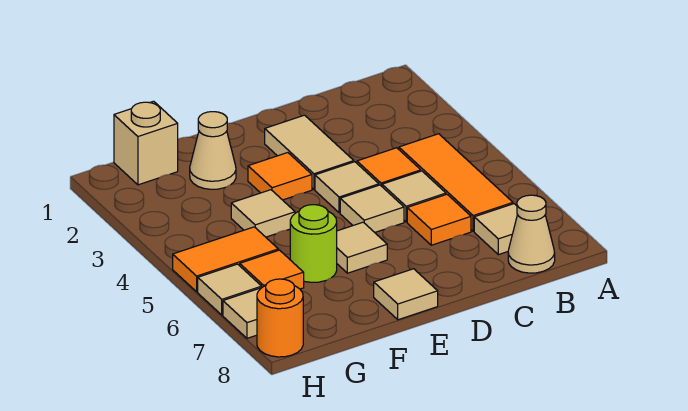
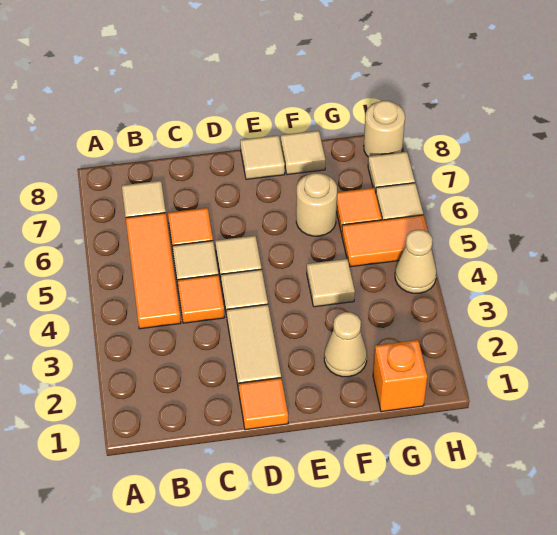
tan 1x1 cone [508,195,555,273] -> tan 1x1 cone moved to [395,230,437,293]
orange 1x1 tile [248,153,312,200] -> orange 1x1 tile moved to [238,378,288,430]
tan 1x1 tile [337,222,387,273] -> tan 1x1 tile moved to [281,131,325,175]
lime 1x1 round brick [290,205,337,282] -> tan 1x1 round brick [296,173,337,236]
tan 1x1 brick [114,101,178,185] -> orange 1x1 brick [373,340,427,412]
orange 1x1 round brick [257,279,303,357] -> tan 1x1 round brick [364,101,405,156]

